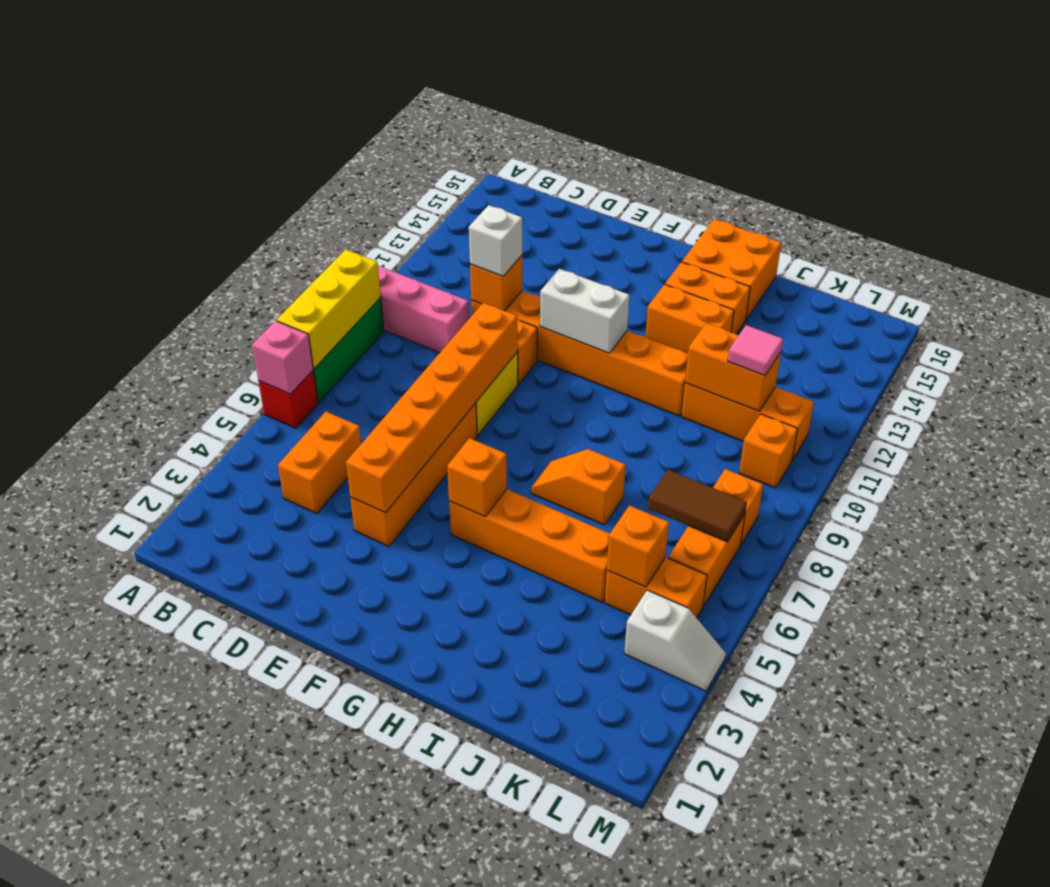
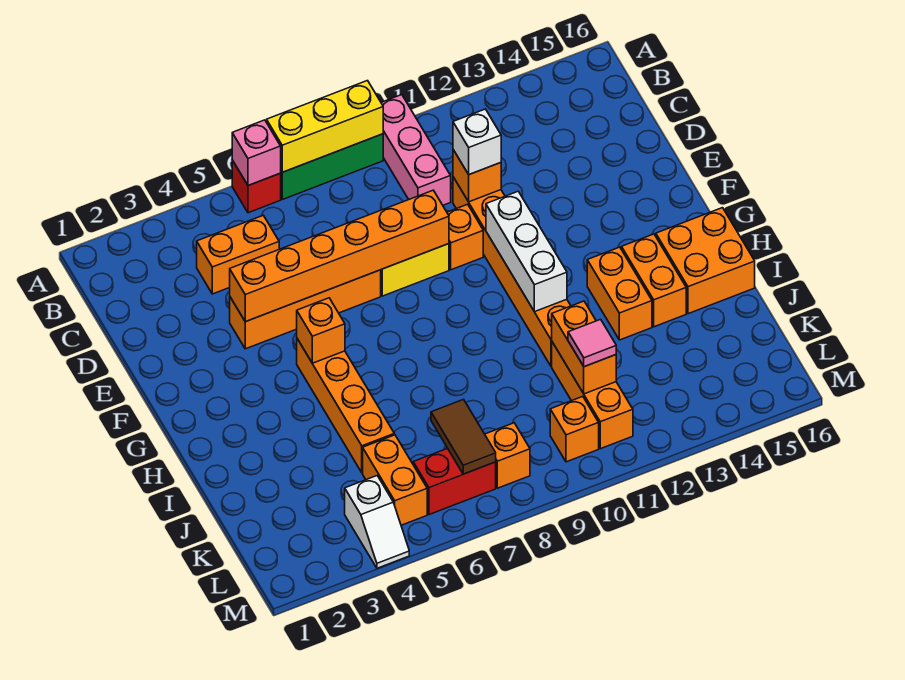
white 1x2 brick [540,269,629,353] -> white 1x3 brick [486,191,567,312]
orange 1x2 slope [531,449,626,525] -> none
orange 1x1 brick [607,505,669,587] -> none
orange 1x2 brick [668,514,745,606] -> red 1x2 brick [413,448,496,515]

